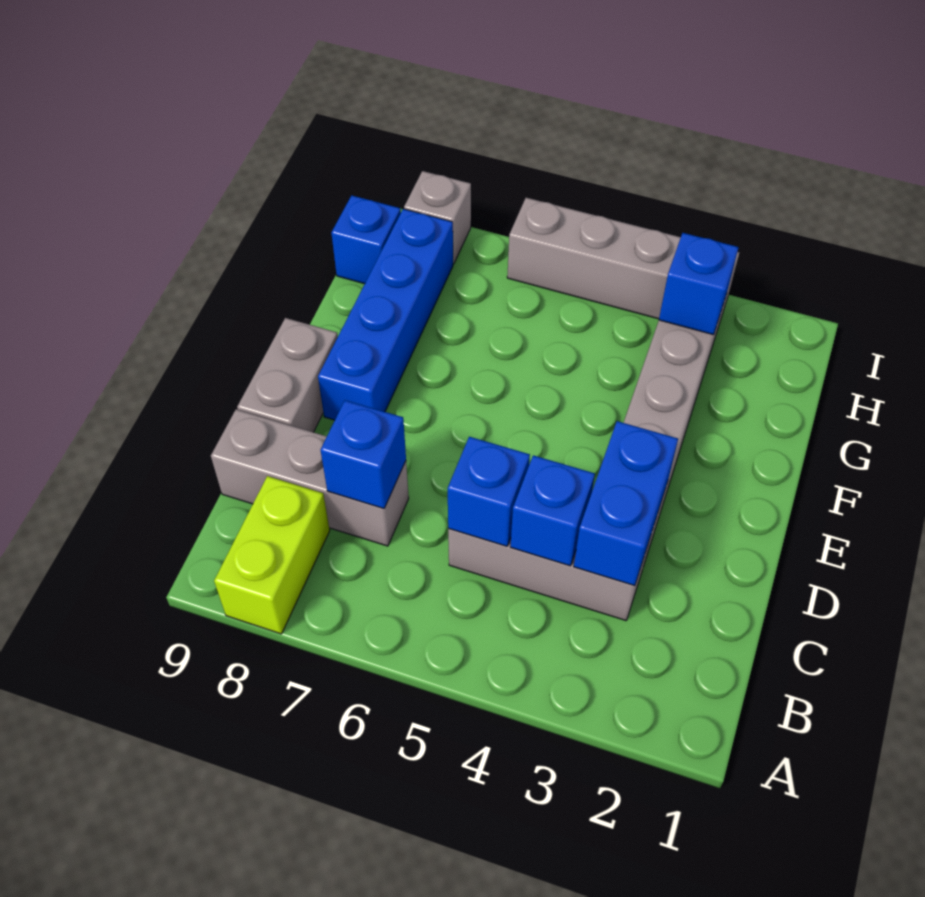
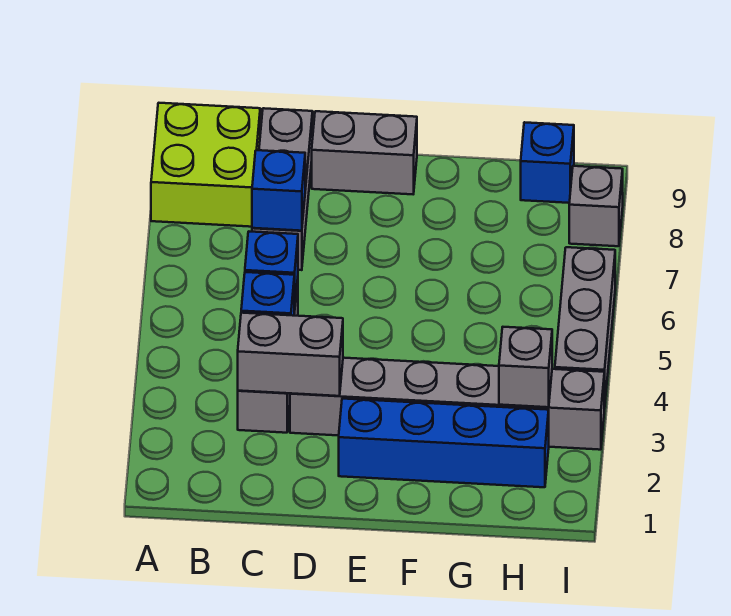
lime 1x2 brick [214,476,330,634] -> lime 2x2 brick [151,103,260,227]
blue 1x2 brick [574,421,678,586] -> grey 1x2 brick [238,313,343,396]
blue 1x4 brick [318,209,453,420] -> blue 1x4 brick moved to [339,399,549,487]
blue 1x1 brick [659,233,739,335] -> grey 1x1 brick [499,327,552,407]

